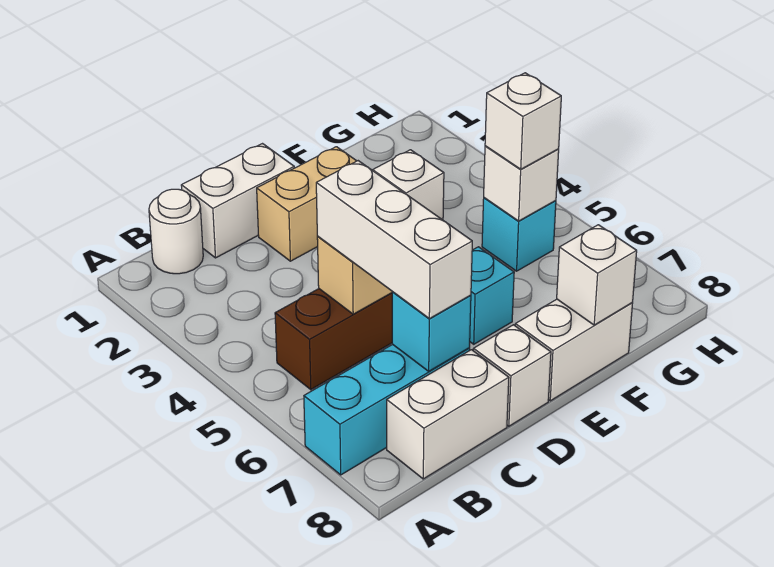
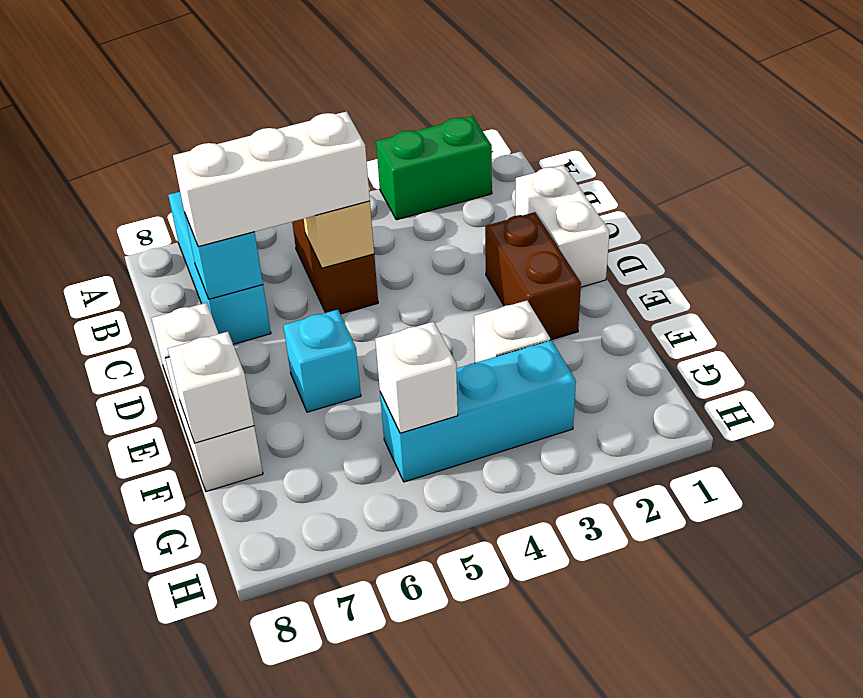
none -> green 1x2 brick [376,116,492,220]
white 1x1 round brick [149,189,203,274] -> none
white 1x2 brick [387,350,509,479] -> none
tan 1x2 brick [257,147,356,261] -> brown 1x2 brick [485,212,581,340]
cyan 1x1 brick [482,198,556,271] -> cyan 1x3 brick [380,340,576,482]
white 1x1 brick [485,73,561,169] -> none

